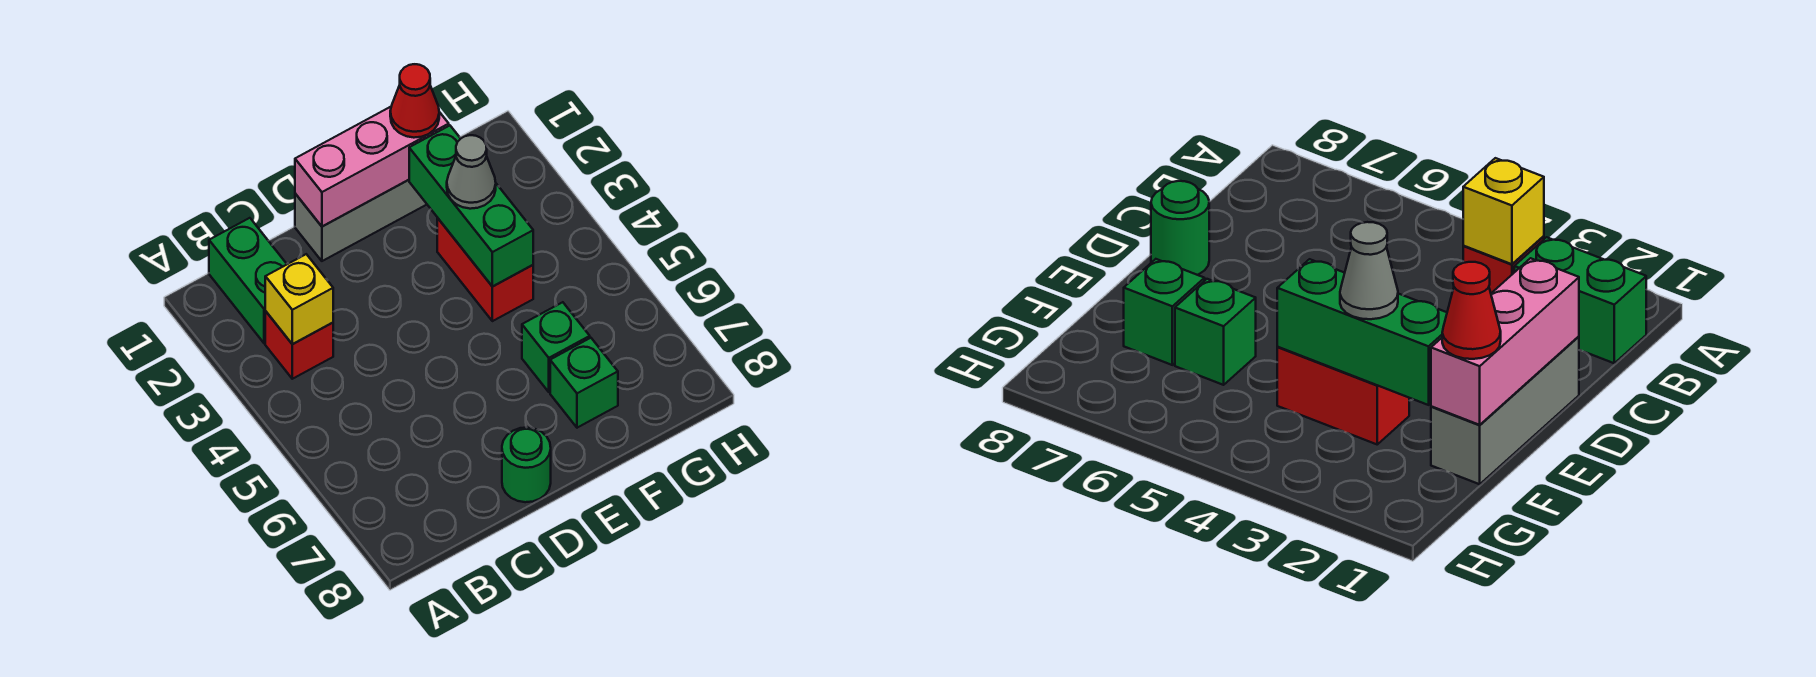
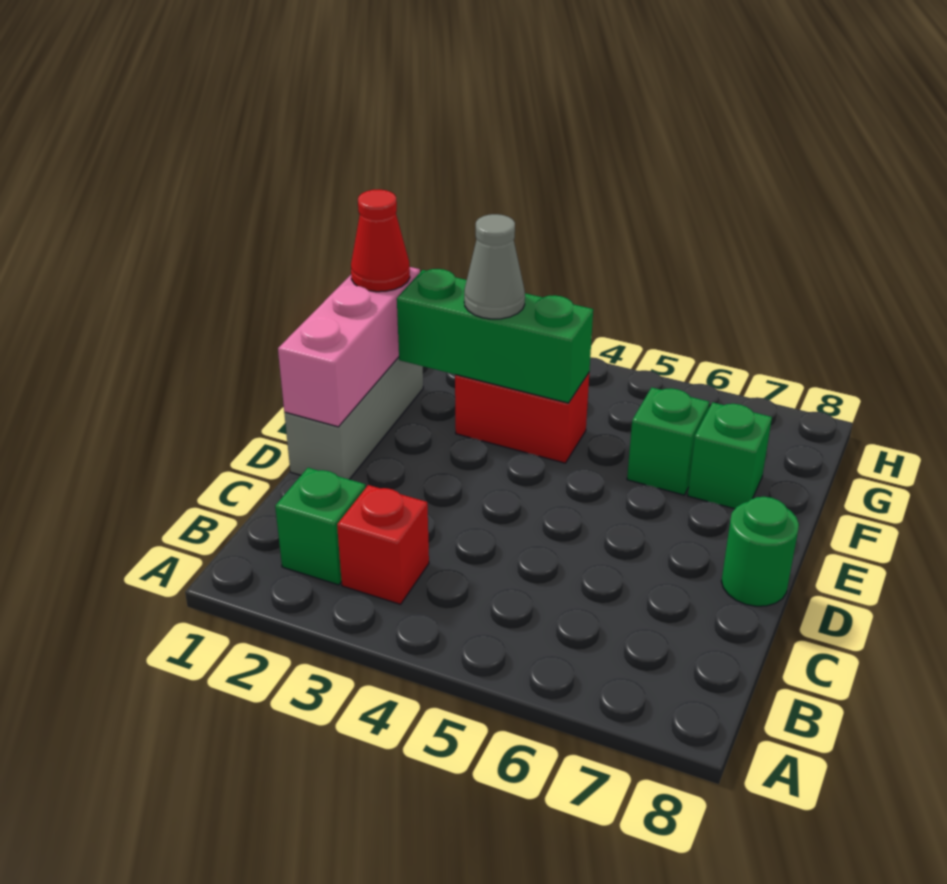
green 1x2 brick [209,218,287,343] -> green 1x1 brick [275,468,365,585]
yellow 1x1 brick [265,254,333,344] -> none

